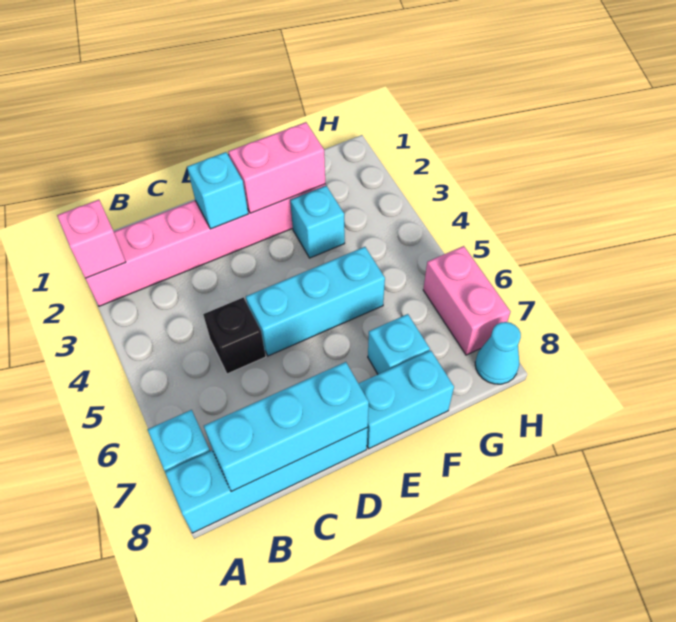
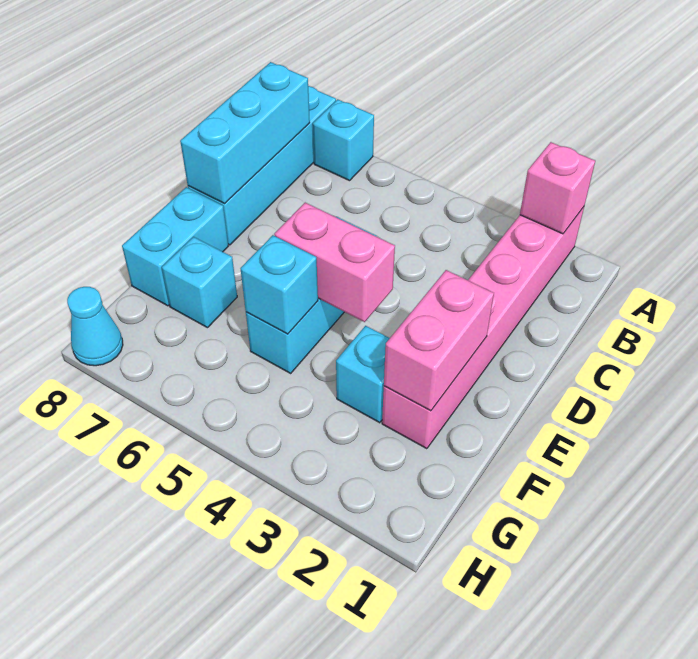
black 1x1 brick [203,297,266,374] -> none
cyan 1x1 brick [187,152,248,229] -> cyan 1x1 brick moved to [240,235,318,334]
pink 1x2 brick [423,246,510,355] -> pink 1x2 brick moved to [274,203,395,322]

